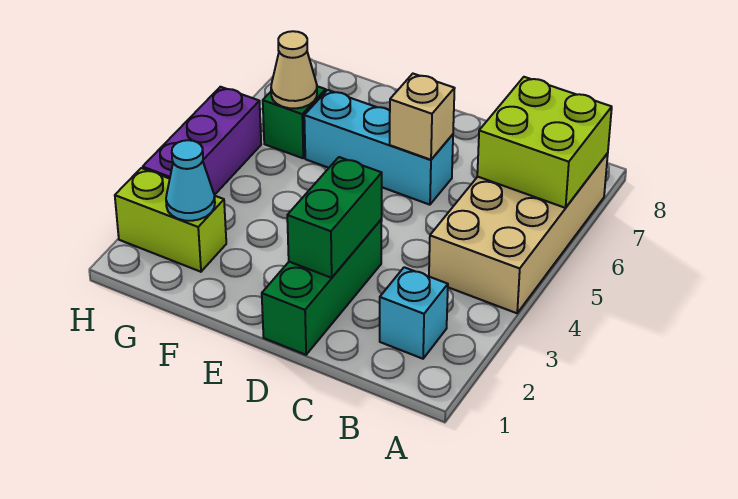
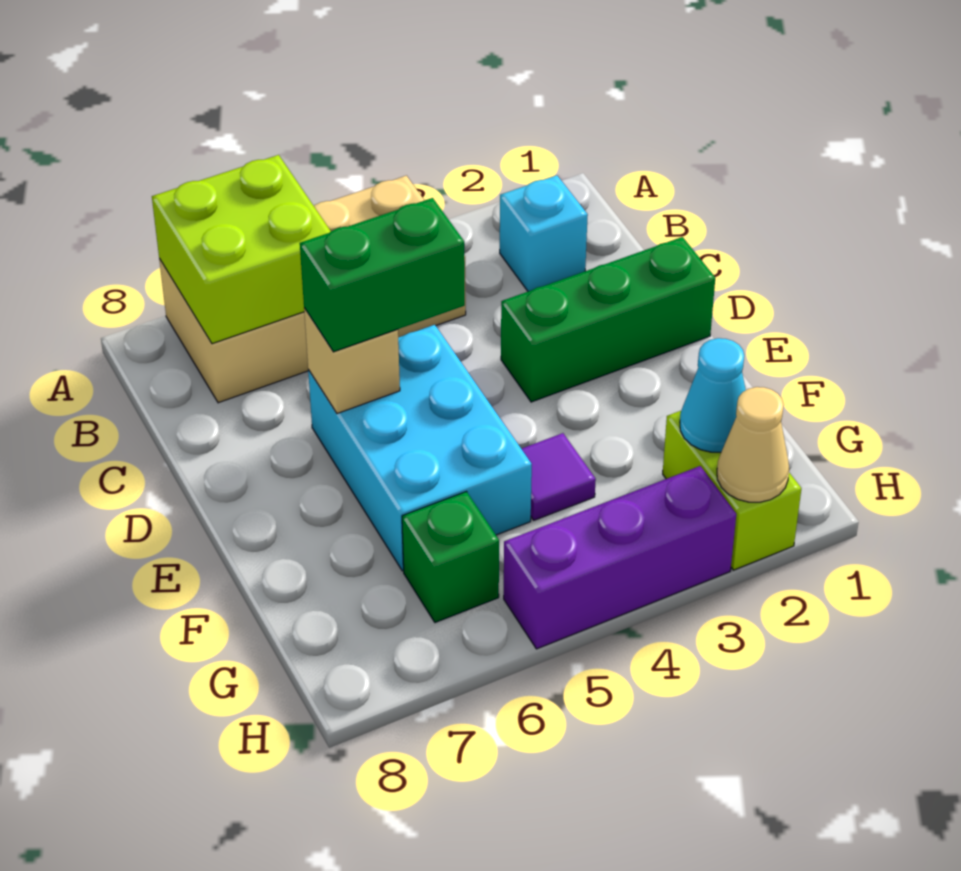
green 1x2 brick [287,157,382,278] -> green 1x2 brick moved to [300,198,465,352]
cyan 1x3 brick [304,90,453,205] -> cyan 2x3 brick [308,325,532,571]
none -> purple 1x1 tile [522,433,596,520]
tan 1x1 cone [271,31,317,108] -> tan 1x1 cone moved to [717,387,789,502]

